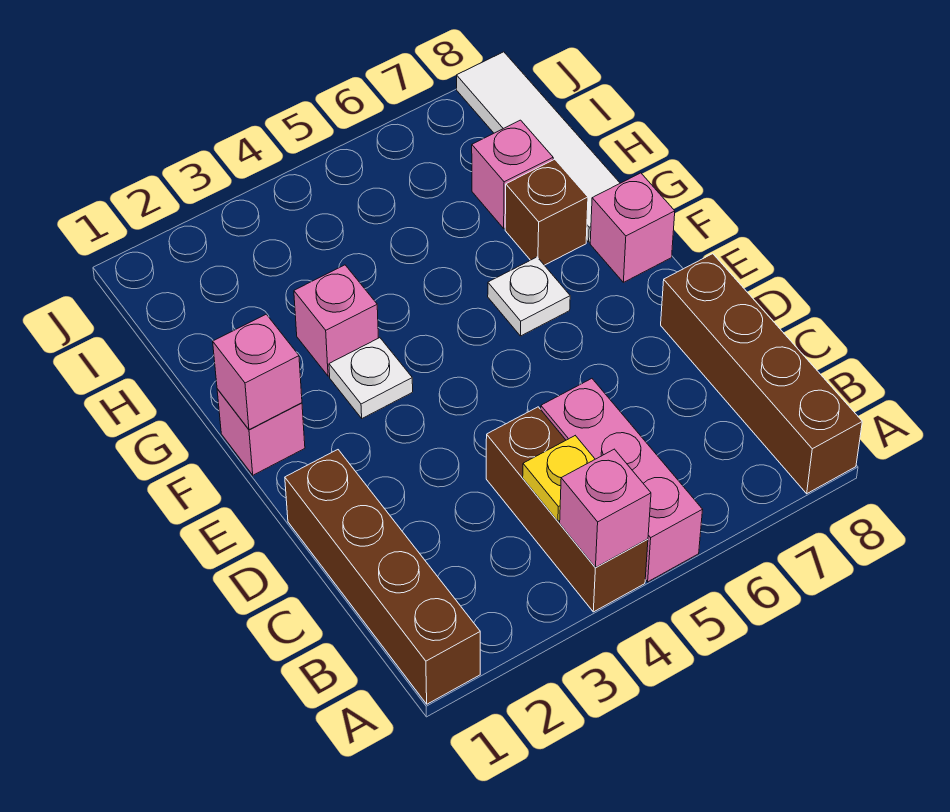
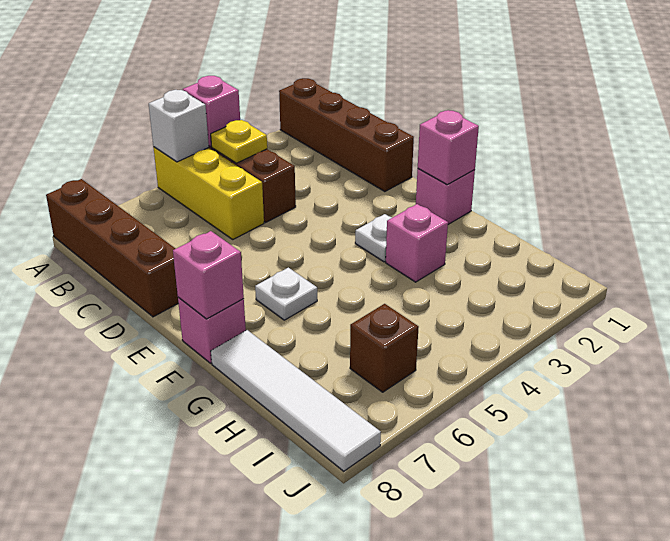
pink 1x3 brick [541,379,703,582] -> yellow 1x3 brick [153,147,264,239]
none -> white 1x1 brick [149,90,209,162]
brown 1x1 brick [505,159,588,265] -> brown 1x1 brick moved to [350,304,419,392]
pink 1x1 brick [472,120,553,228] -> pink 1x1 brick moved to [173,231,244,319]

